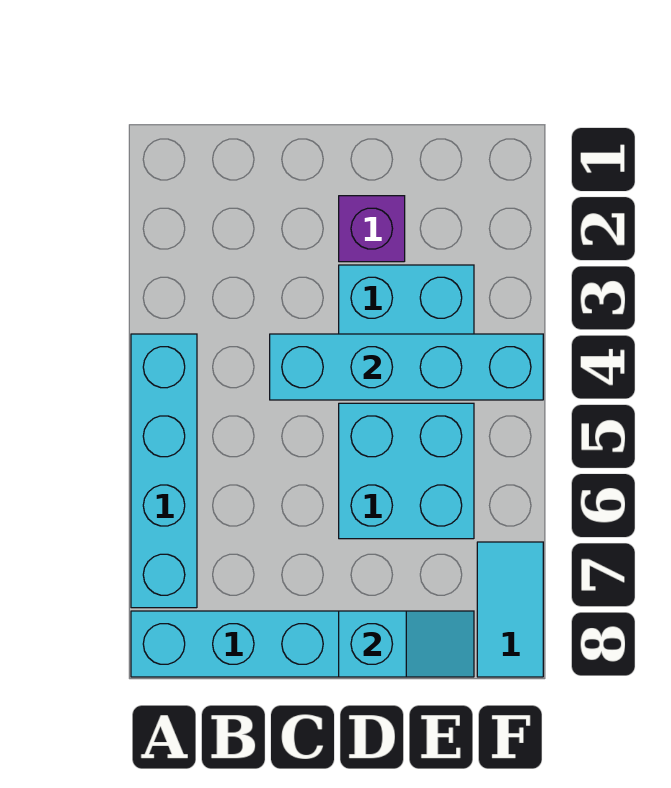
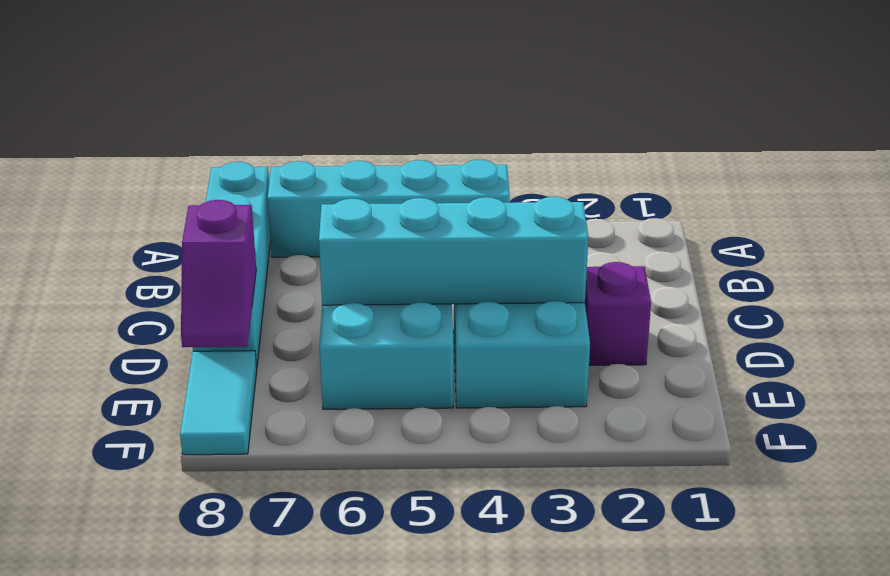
cyan 1x4 brick [270,334,543,400] -> cyan 1x4 brick turned to [319,197,588,305]
cyan 1x2 slope [339,611,474,677] -> purple 1x2 slope [181,200,256,347]
cyan 1x2 tile [477,542,543,677] -> cyan 1x2 tile turned to [180,351,257,455]

